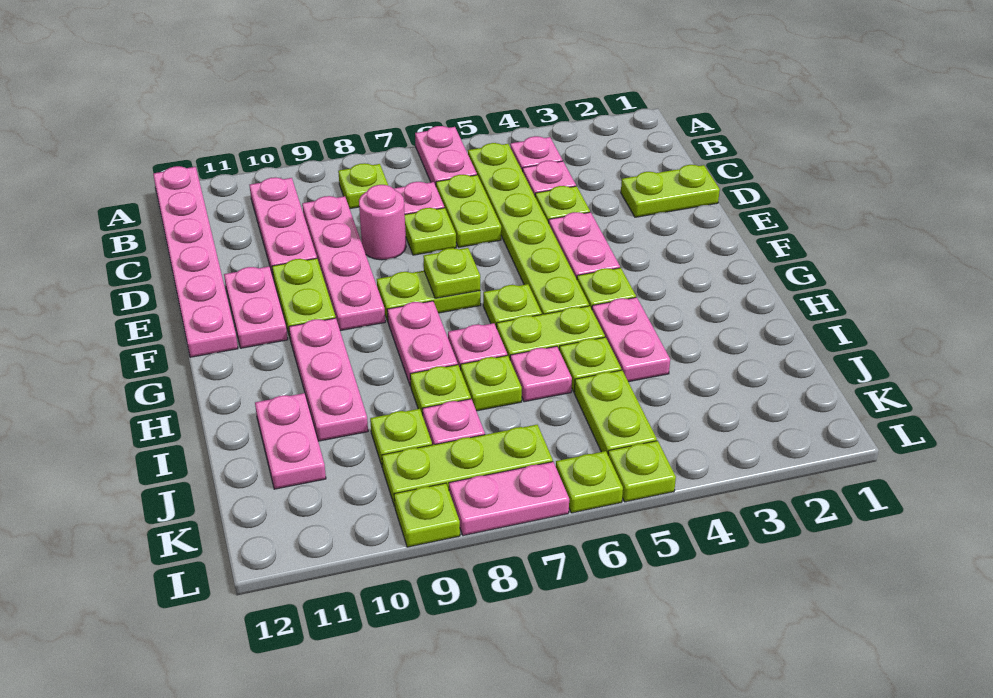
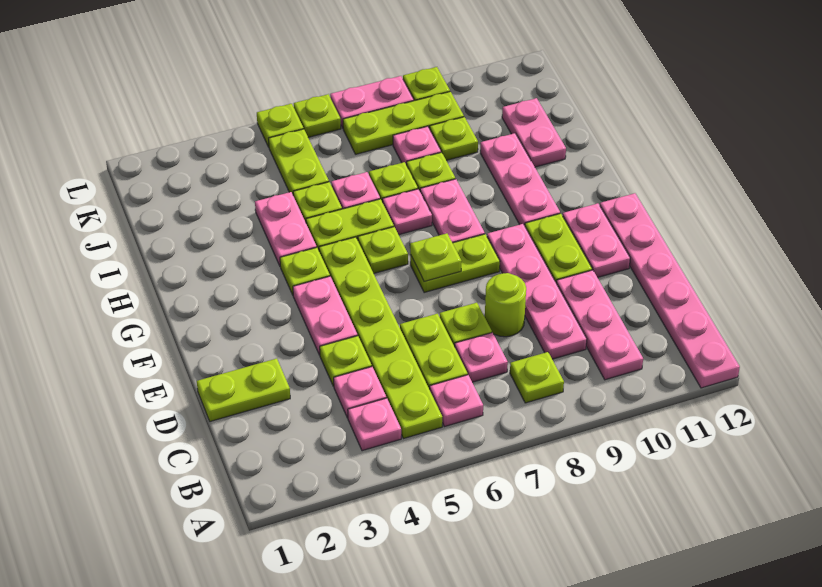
pink 1x2 plate [415,126,477,185] -> pink 1x1 plate [430,375,483,427]
pink 1x1 round brick [359,185,406,260] -> lime 1x1 round brick [485,273,526,337]

